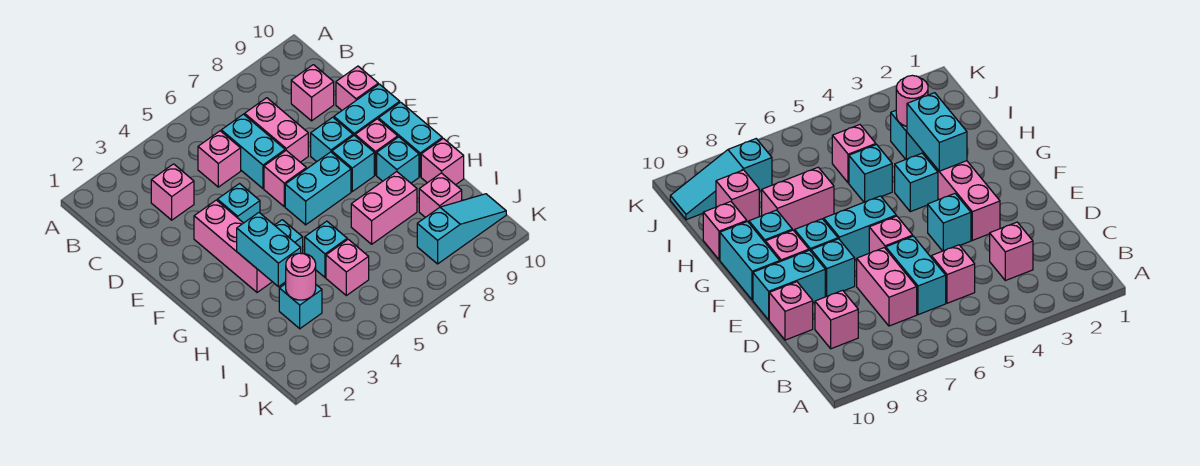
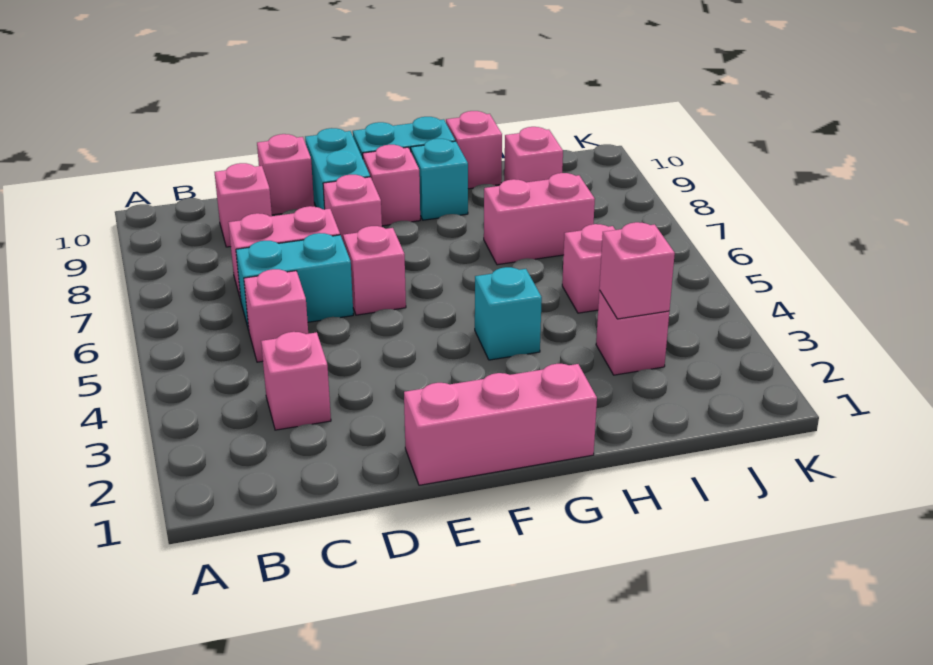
pink 1x3 brick [194,200,272,292] -> pink 1x3 brick moved to [404,364,597,485]
cyan 1x1 brick [217,184,260,223] -> none
cyan 1x1 brick [311,117,353,162] -> pink 1x1 brick [323,175,382,240]
cyan 1x2 brick [285,152,351,225] -> none
cyan 1x1 brick [332,136,374,191] -> none
cyan 1x2 brick [237,213,301,287] -> none
cyan 1x1 brick [305,221,347,277] -> none
pink 1x2 brick [351,172,417,244] -> pink 1x2 brick turned to [484,173,595,265]
cyan 1x1 brick [279,284,322,329] -> pink 1x1 brick [596,290,669,375]
pink 1x1 round brick [286,253,316,300] -> pink 1x1 brick [599,222,675,319]
cyan 1x3 slope [417,194,506,264] -> none

